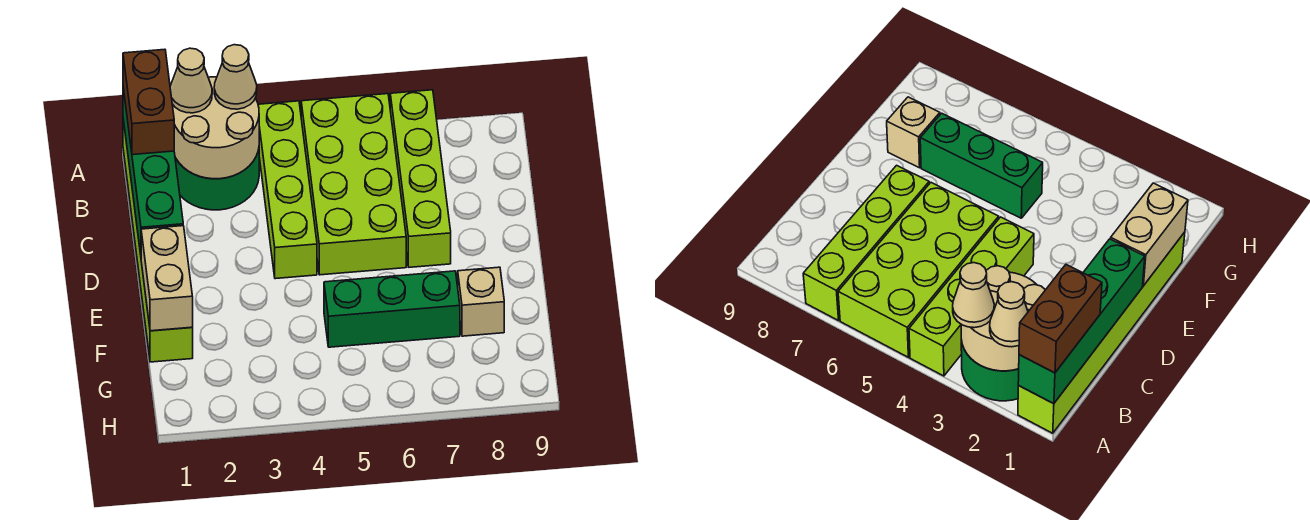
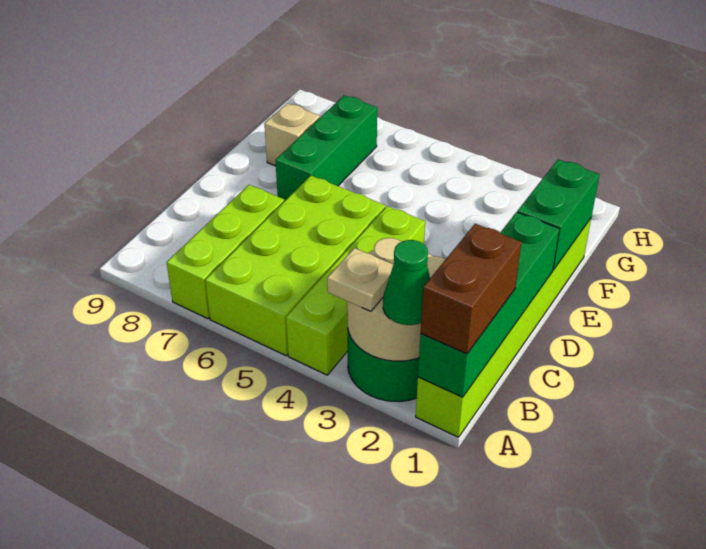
tan 1x1 cone [170,48,212,113] -> green 1x1 cone [383,240,430,325]
tan 1x1 cone [214,45,257,109] -> tan 1x1 plate [327,248,393,311]
lime 1x4 brick [390,90,451,267] -> lime 1x3 brick [167,185,284,319]
tan 1x2 brick [141,226,193,331] -> green 1x2 brick [517,159,599,270]
green 1x3 brick [324,271,460,347] -> green 1x3 brick turned to [275,96,377,201]

